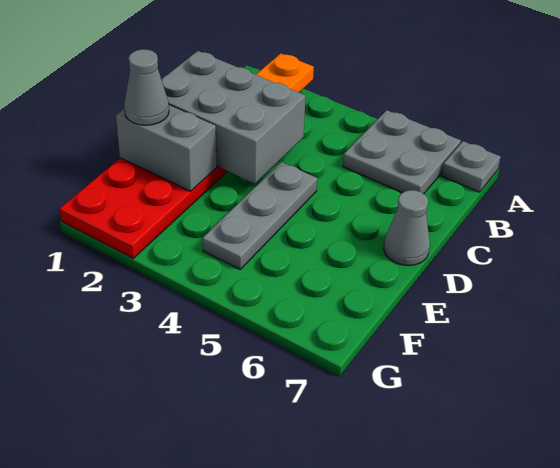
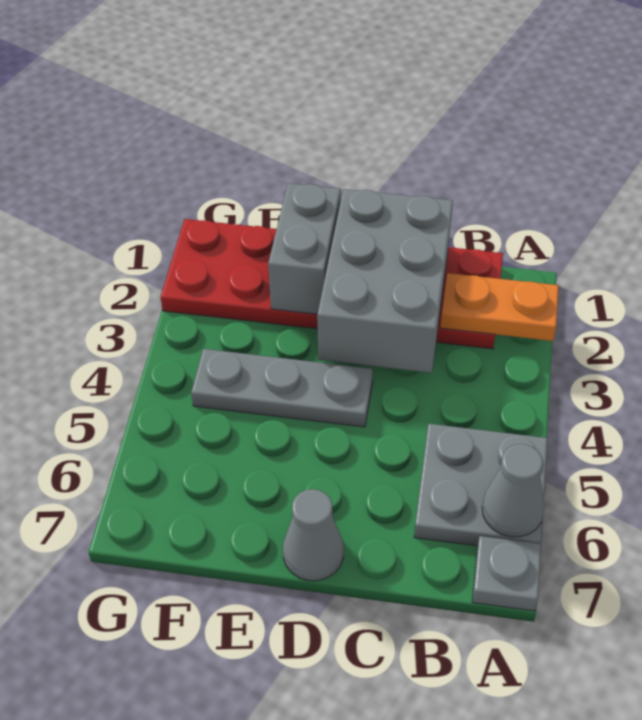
grey 1x1 cone [124,49,169,125] -> grey 1x1 cone moved to [482,444,545,537]

